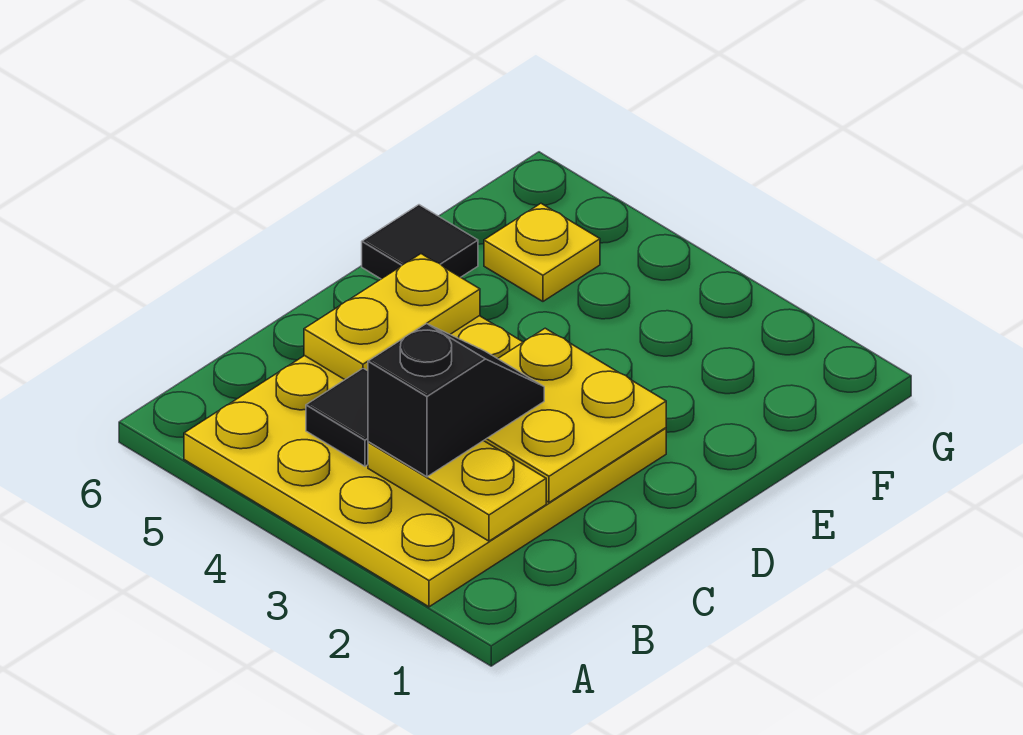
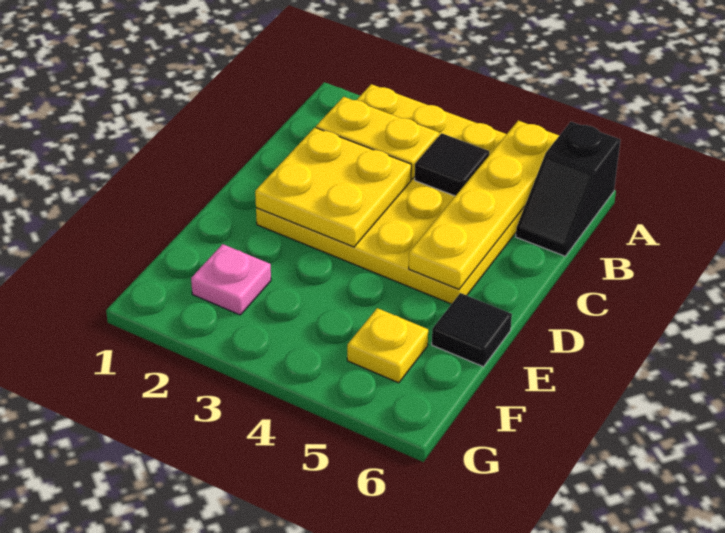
black 1x2 slope [368,323,544,477] -> black 1x2 slope moved to [516,122,620,256]
yellow 1x2 plate [304,254,480,380] -> yellow 1x4 plate [409,121,559,289]
none -> pink 1x1 plate [191,244,271,315]

